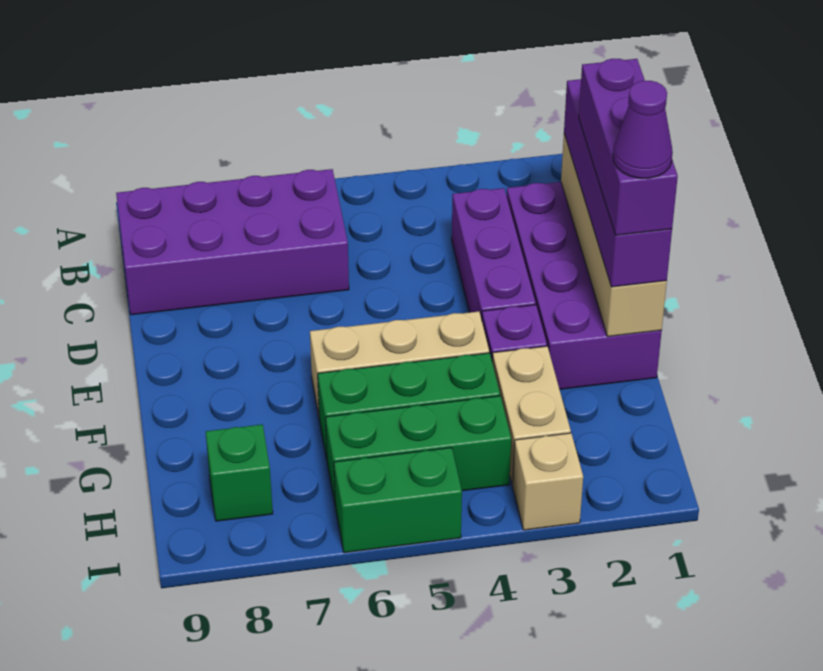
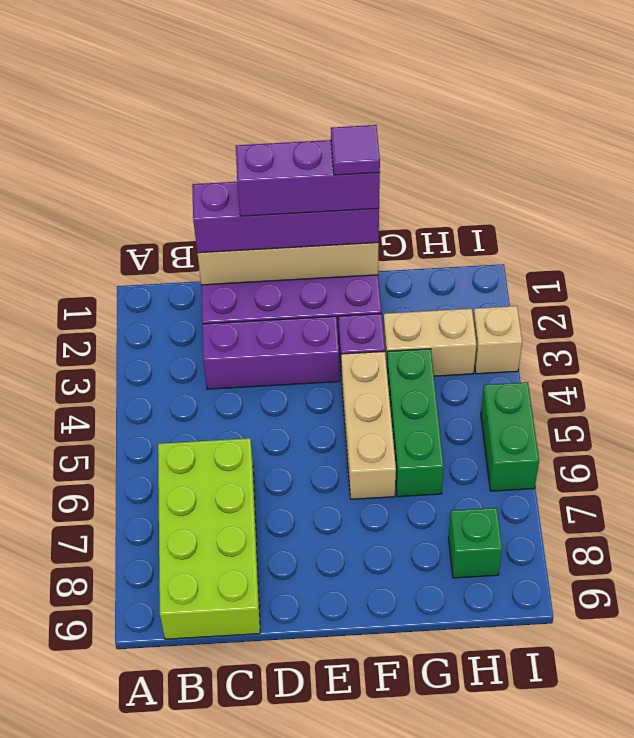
purple 2x4 brick [116,169,349,315] -> lime 2x4 brick [158,438,260,639]
purple 1x1 cone [613,81,673,178] -> purple 1x1 tile [331,125,380,175]
green 1x3 brick [326,396,511,503] -> none

